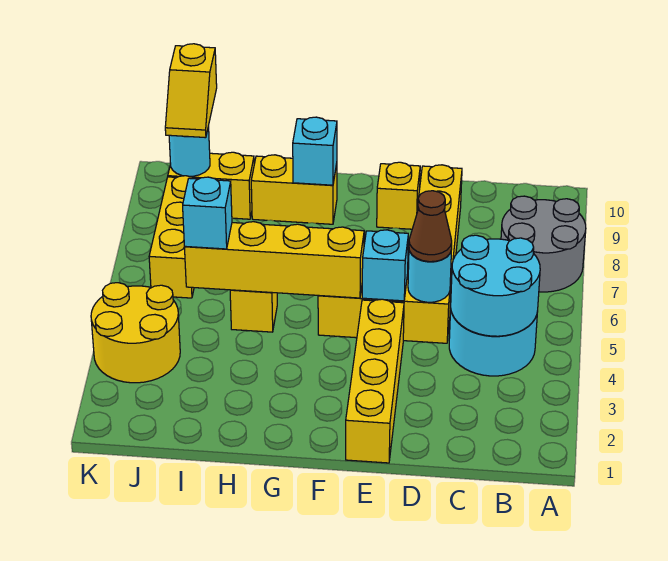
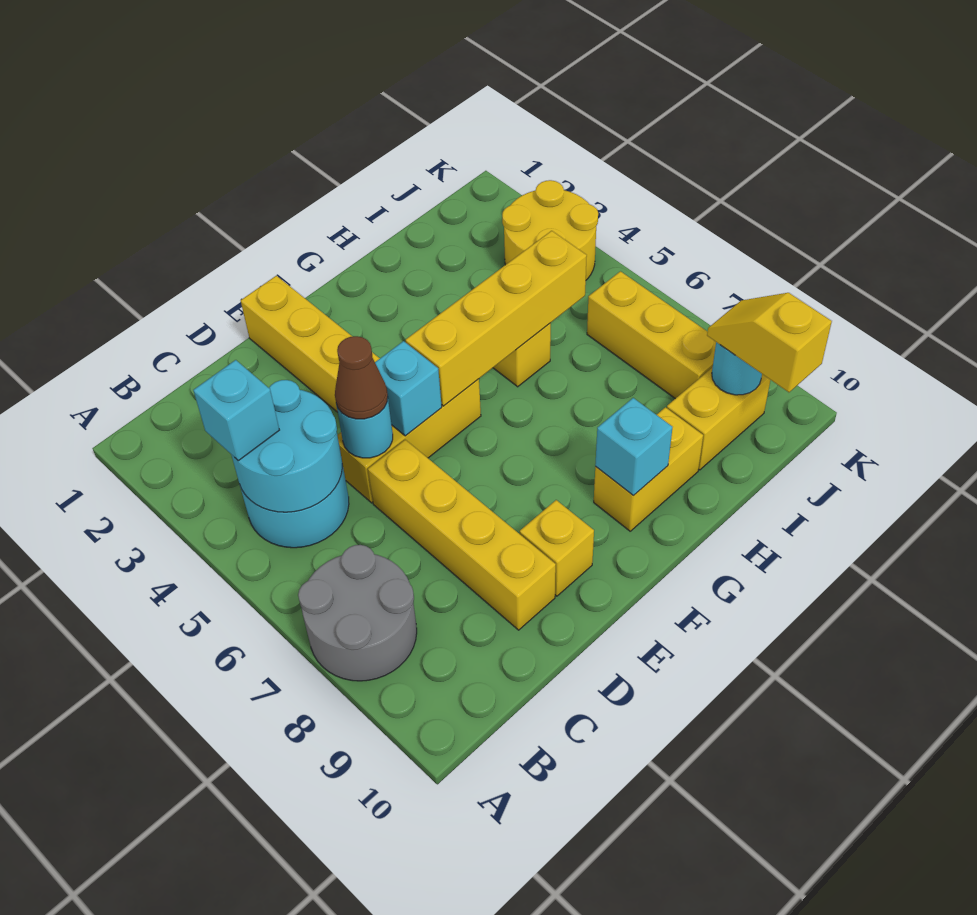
cyan 1x1 brick [183,177,232,249] -> cyan 1x1 brick moved to [193,360,279,461]

